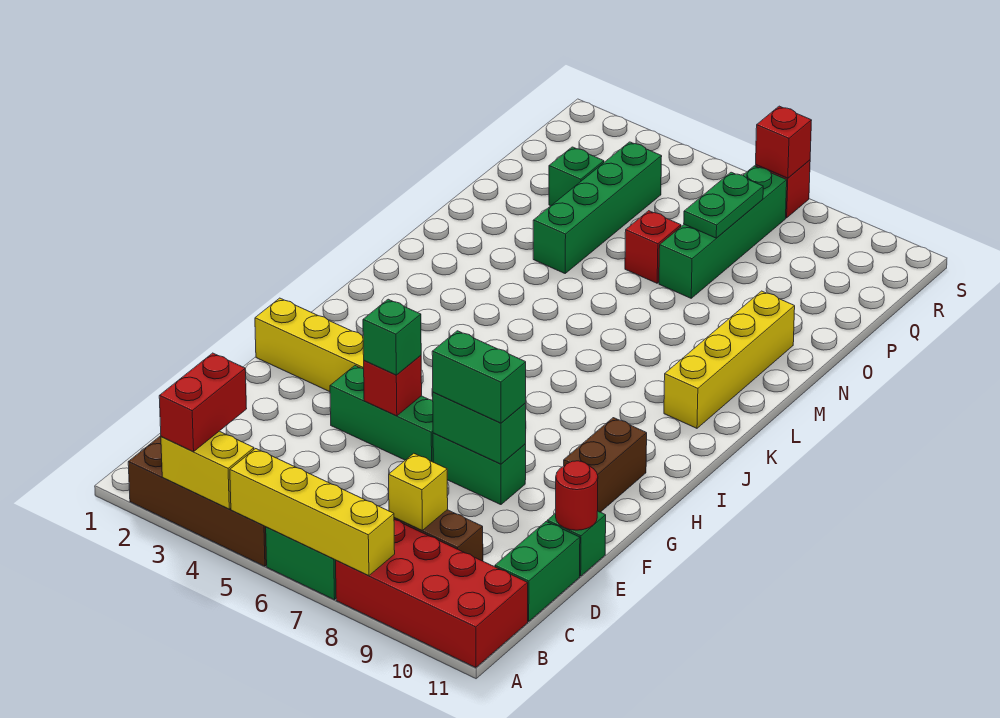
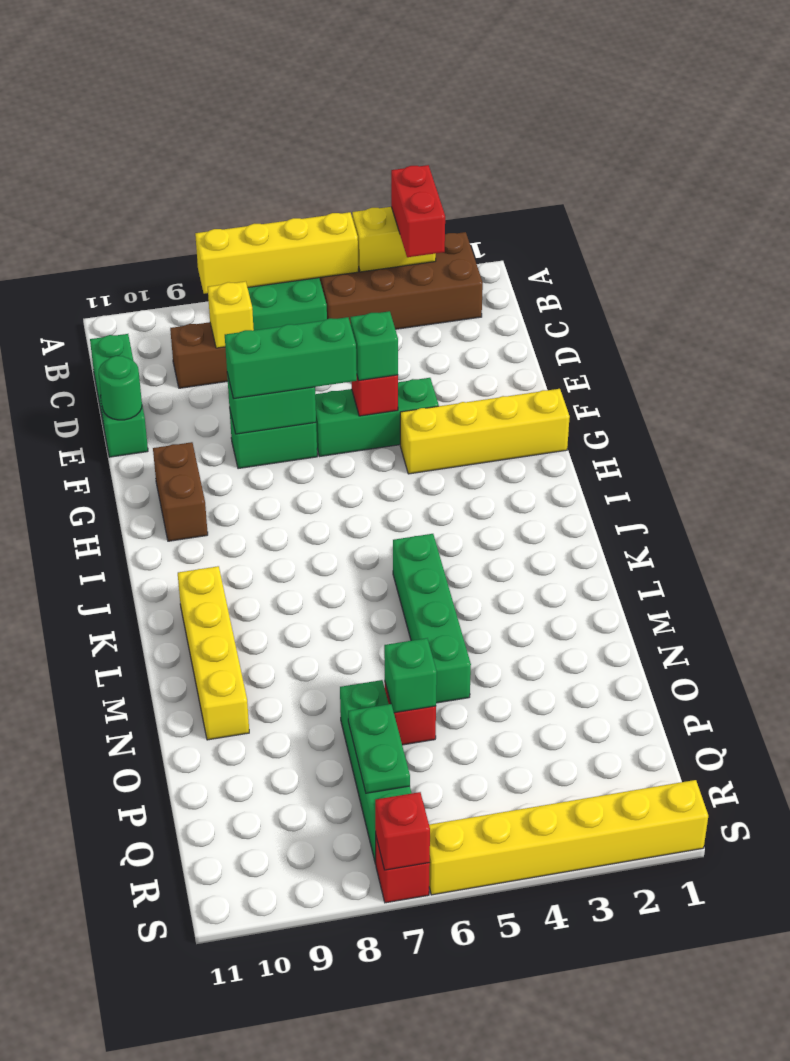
red 2x4 brick [336,520,528,668] -> none
red 1x1 round brick [556,461,598,530] -> green 1x1 round brick [99,356,142,420]
green 1x2 brick [432,331,526,423] -> green 1x3 brick [225,317,357,399]
green 1x4 brick [533,142,662,273] -> green 1x4 brick moved to [393,534,471,703]
green 1x1 brick [549,147,604,206] -> green 1x1 brick moved to [384,638,437,713]
none -> yellow 1x6 brick [429,780,708,895]

